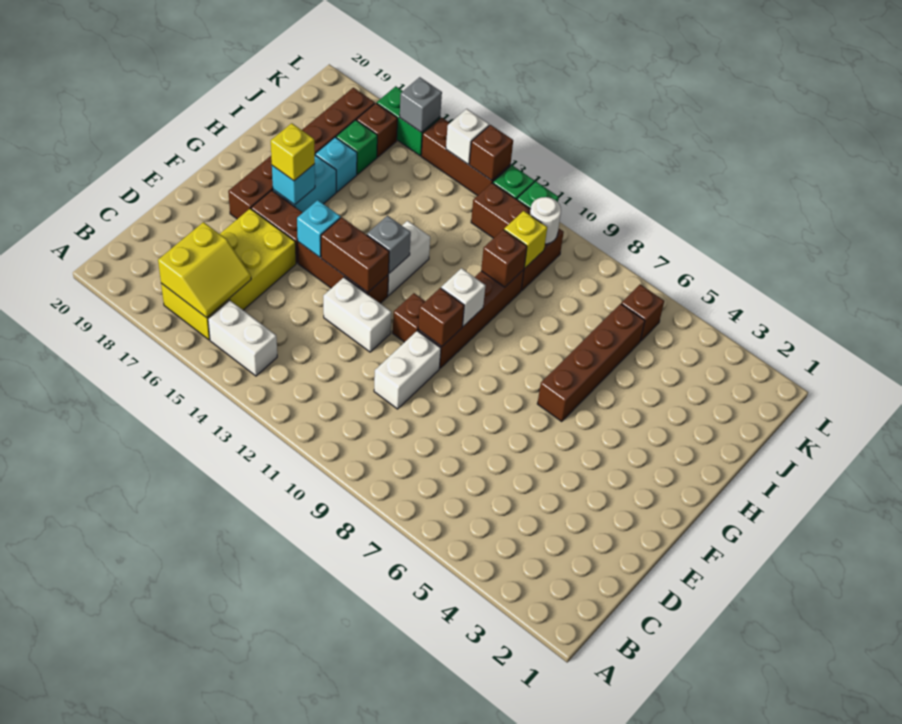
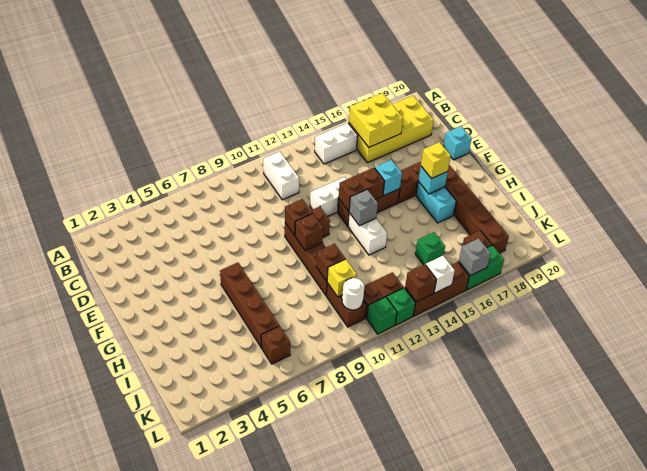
yellow 2x4 brick [161,209,296,340] -> yellow 2x4 brick turned to [349,96,434,163]
yellow 2x2 slope [158,222,251,318] -> yellow 2x2 brick [349,93,403,147]
white 1x2 brick [374,331,441,409] -> white 1x2 brick moved to [263,152,299,200]
white 1x1 brick [441,268,486,326] -> brown 1x1 brick [295,214,323,250]
cyan 1x1 brick [315,137,357,192] -> cyan 1x1 brick moved to [443,126,472,160]
green 1x1 brick [336,120,377,174] -> green 1x1 brick moved to [415,232,445,265]

